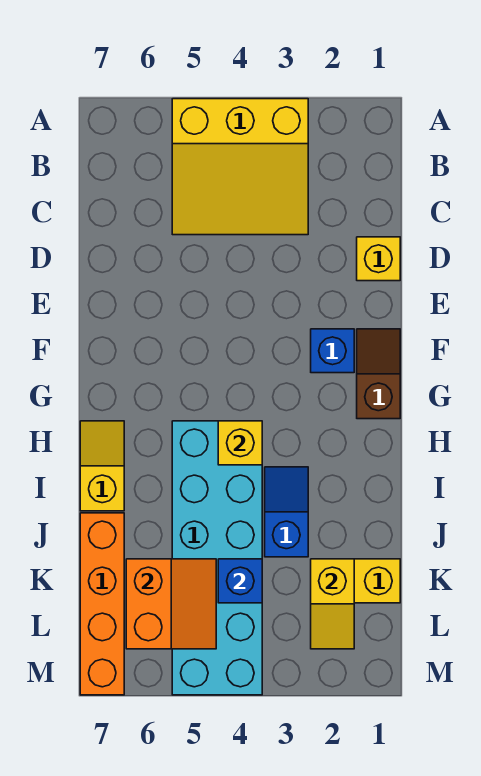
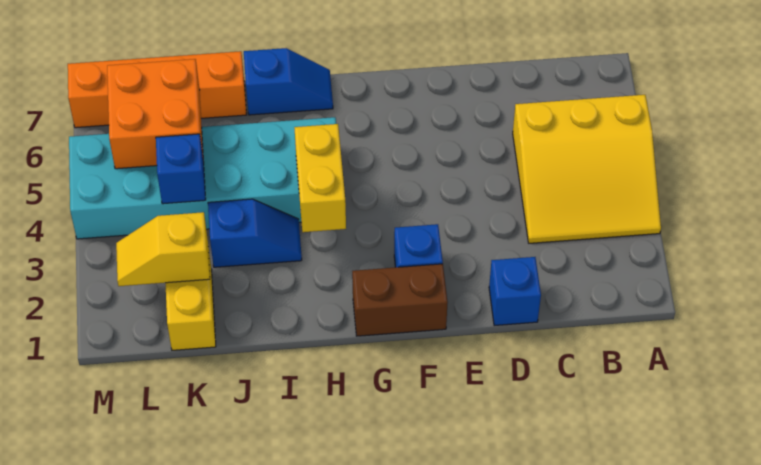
yellow 3x3 slope [172,99,308,235] -> yellow 3x3 slope turned to [513,95,661,243]
yellow 1x1 brick [357,237,400,281] -> blue 1x1 brick [489,257,541,326]
brown 1x2 slope [357,329,400,419] -> brown 1x2 brick [352,264,448,336]
yellow 1x1 brick [218,421,262,465] -> yellow 1x2 brick [294,124,346,232]
yellow 1x2 slope [80,421,124,511] -> blue 1x2 slope [244,48,333,115]
orange 2x2 slope [126,559,216,649] -> orange 2x2 brick [107,59,203,169]

